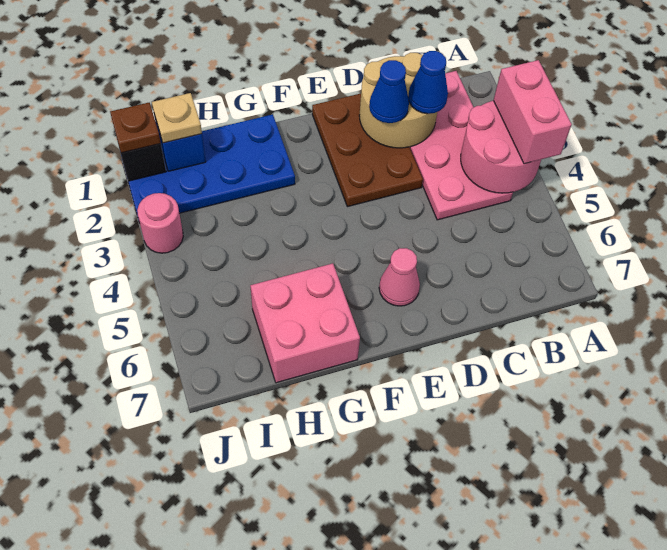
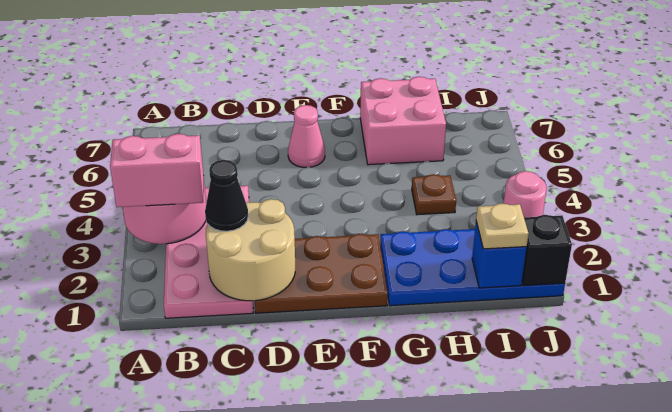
pink 1x2 brick [493,60,572,164] -> pink 1x2 brick turned to [110,134,204,207]
blue 1x1 cone [408,51,448,114] -> black 1x1 cone [205,160,248,231]
brown 2x3 plate [312,94,423,207] -> brown 2x3 plate turned to [255,234,388,313]
blue 1x1 cone [369,60,409,123] -> none
brown 1x1 plate [110,103,161,153] -> brown 1x1 plate moved to [412,174,456,215]

